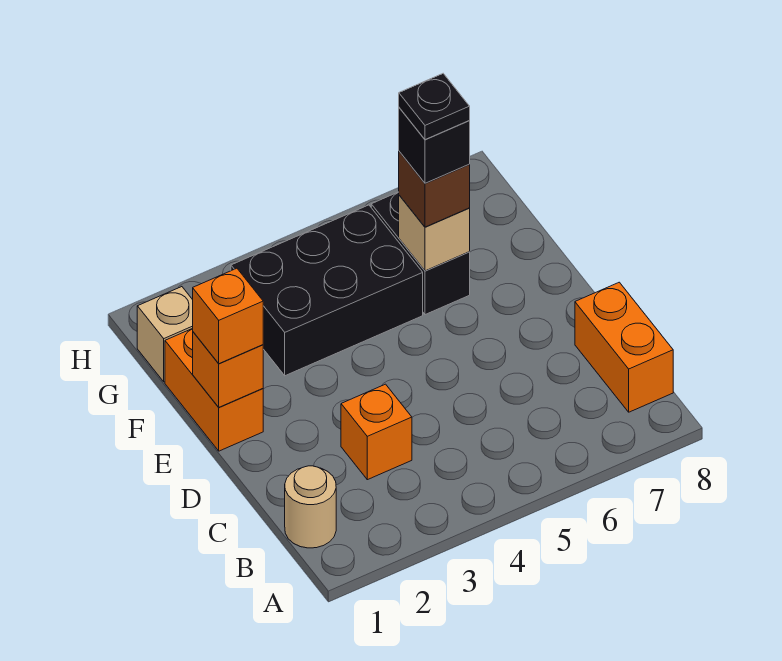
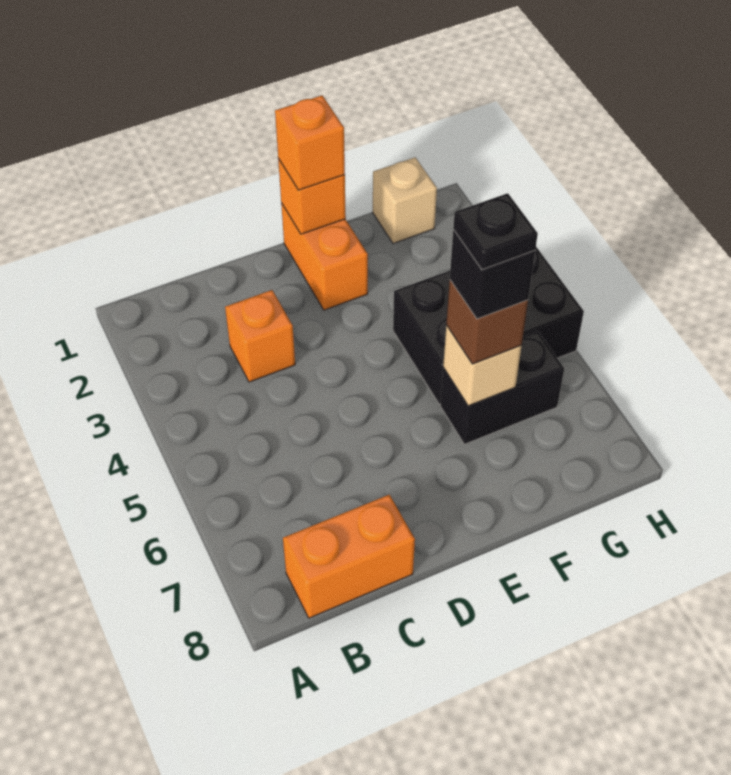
tan 1x1 round brick [285,466,336,548] -> none
orange 1x2 brick [165,328,263,451] -> orange 1x2 brick turned to [281,203,368,310]
black 2x3 brick [231,205,423,376] -> black 2x3 brick turned to [393,247,584,404]

